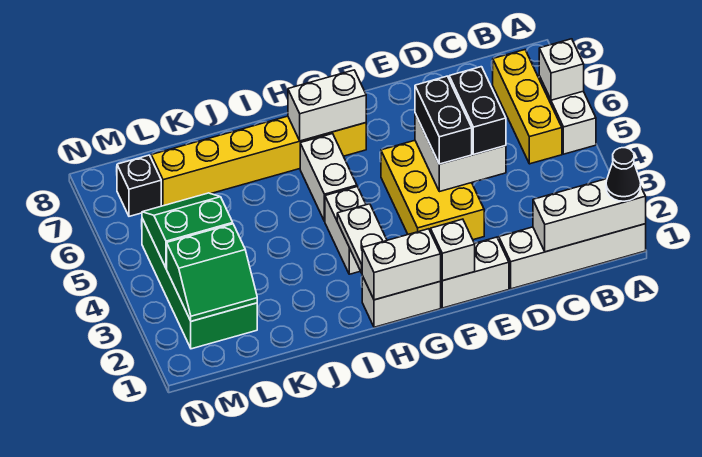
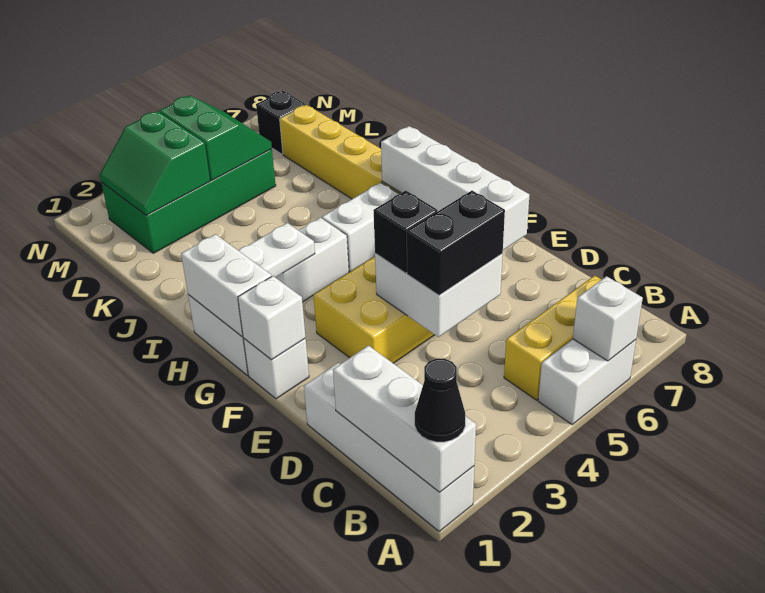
white 1x2 brick [441,237,509,308] -> white 1x1 brick [244,339,309,399]
black 1x2 brick [415,76,472,164] -> black 1x1 brick [373,191,437,273]
white 1x2 brick [288,70,366,141] -> white 1x4 brick [381,126,529,250]

